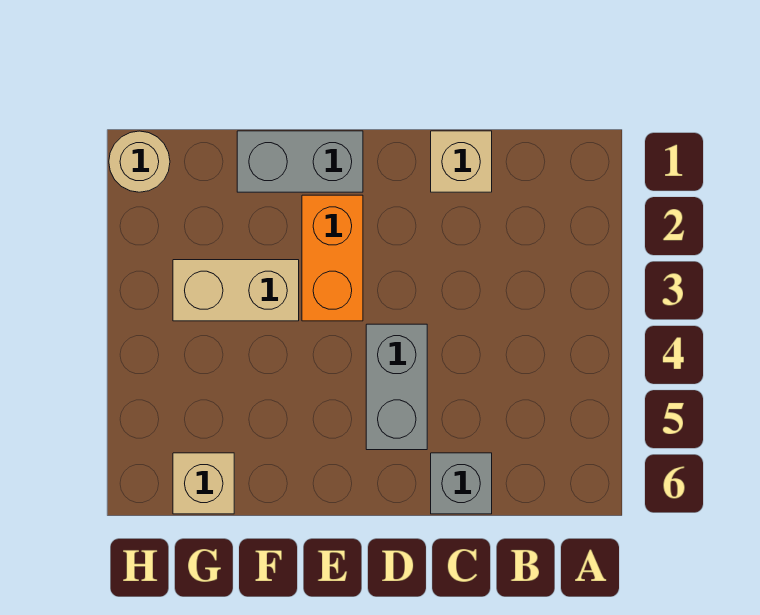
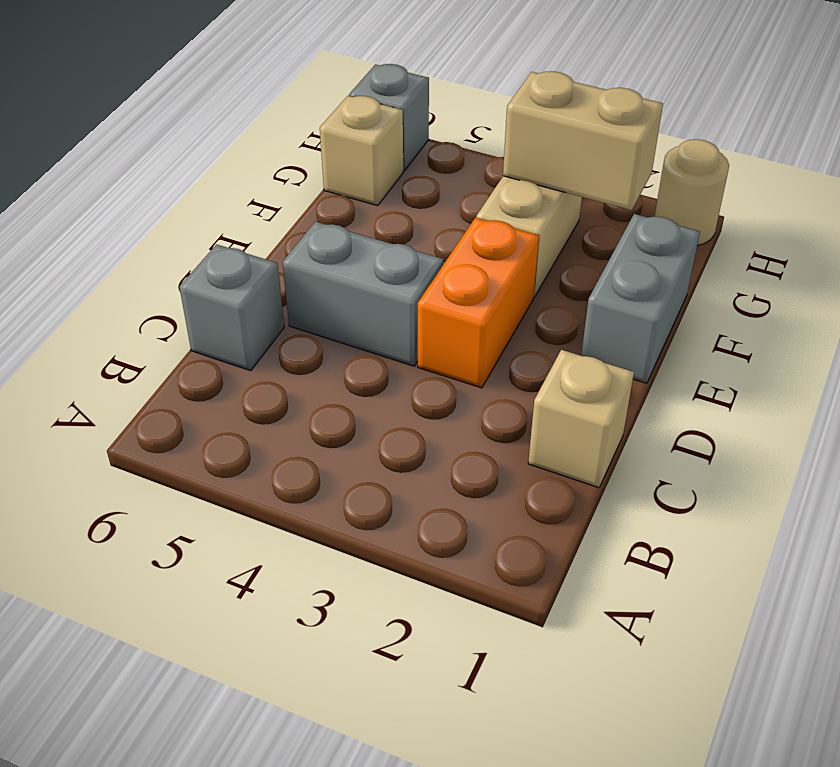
orange 1x2 brick [302,195,363,321] -> orange 1x2 brick turned to [418,218,539,388]
none -> tan 1x2 brick [503,71,663,210]
none -> grey 1x1 brick [349,64,429,171]

